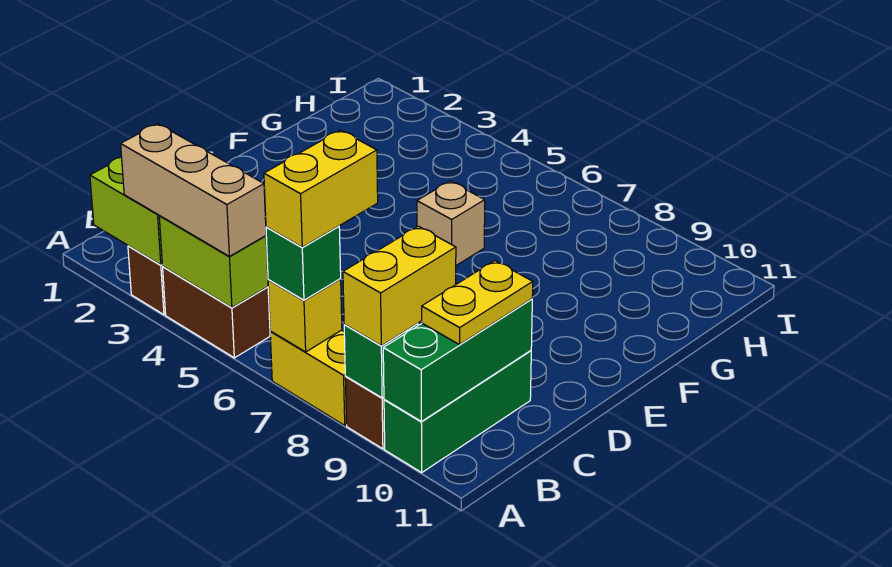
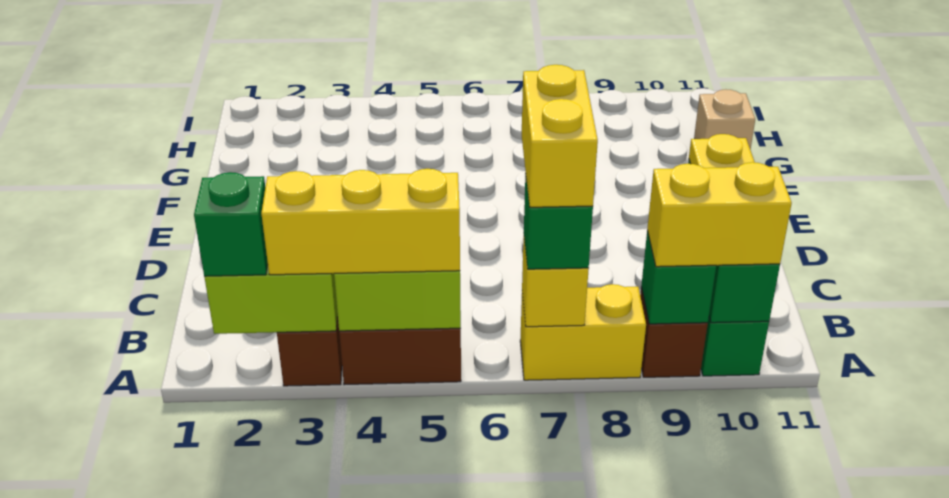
none -> green 1x1 brick [194,172,268,276]
tan 1x3 brick [121,124,266,256] -> yellow 1x3 brick [261,169,460,275]
yellow 1x2 brick [343,226,456,346] -> yellow 1x2 brick turned to [647,162,792,267]
tan 1x1 brick [417,181,485,265] -> tan 1x1 brick moved to [694,89,755,150]

